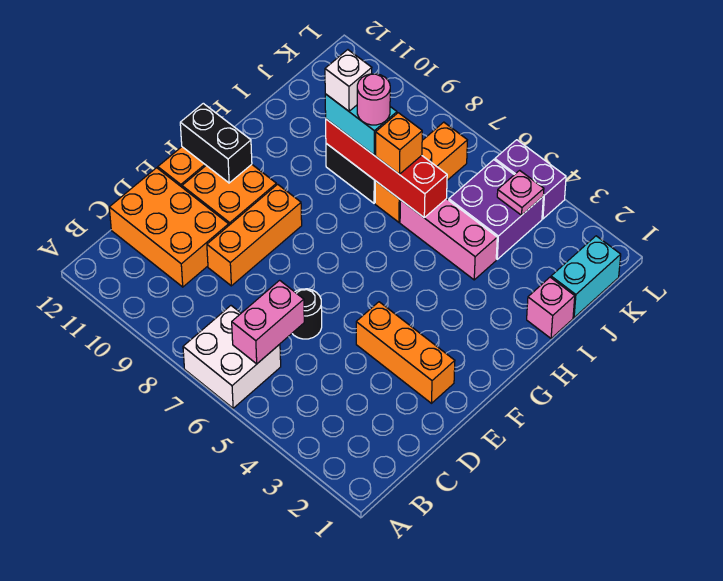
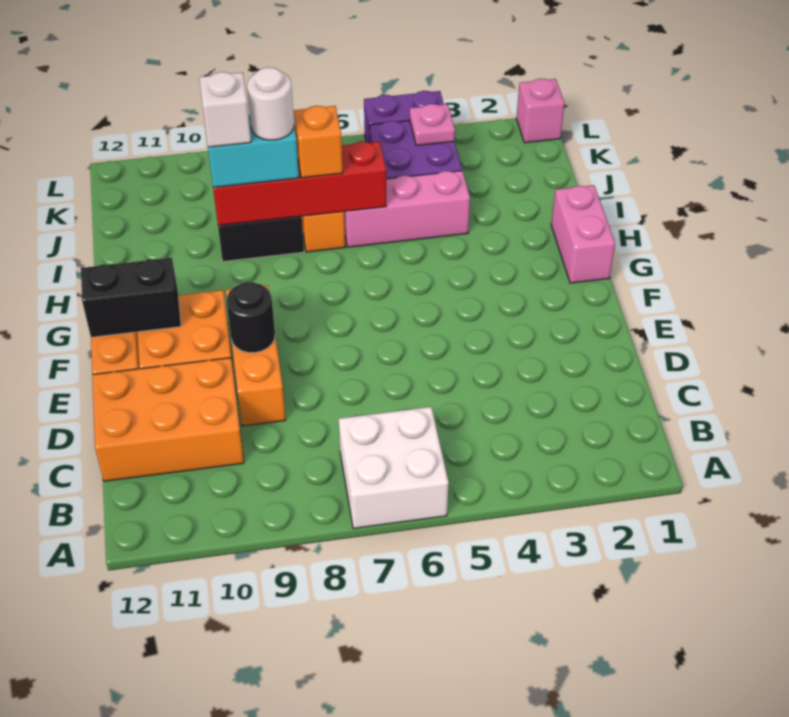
pink 1x2 brick [232,280,304,364] -> pink 1x2 brick moved to [551,185,615,283]
black 1x1 round brick [292,289,322,339] -> black 1x1 round brick moved to [227,282,275,353]
orange 1x3 brick [356,302,455,403] -> none
pink 1x1 brick [527,277,575,338] -> pink 1x1 brick moved to [516,79,565,143]
pink 1x1 round brick [357,74,390,125] -> white 1x1 round brick [247,67,294,140]
cyan 1x2 brick [551,236,621,318] -> none

